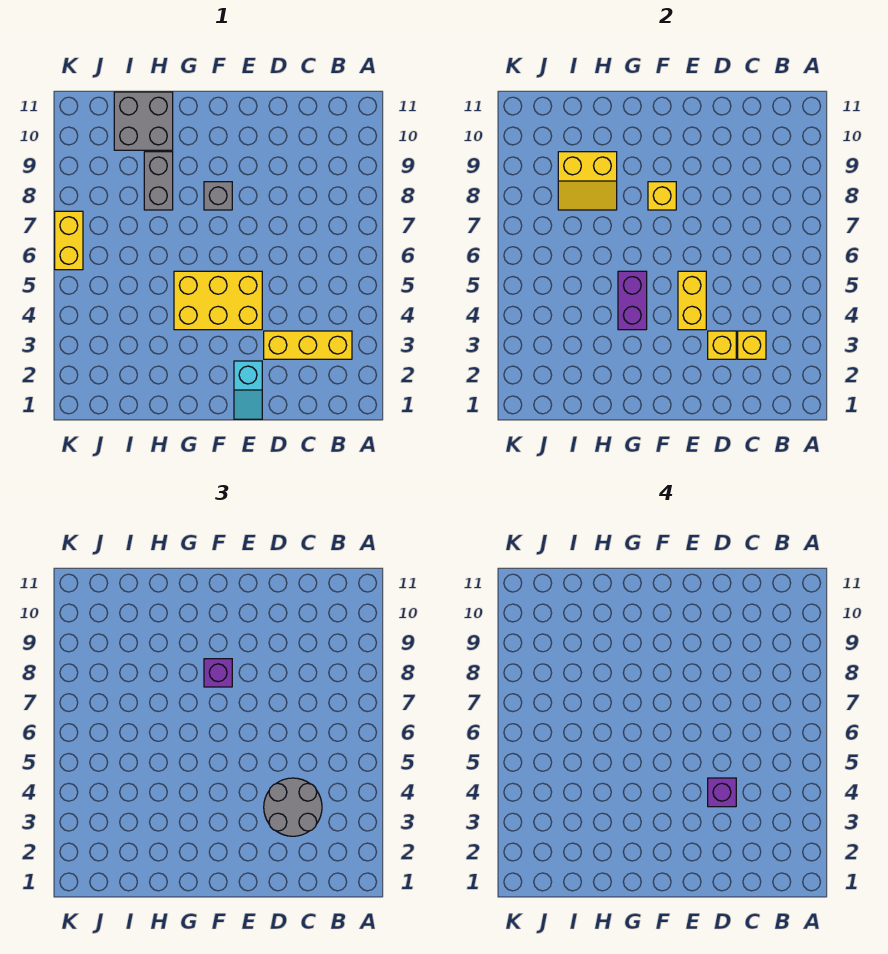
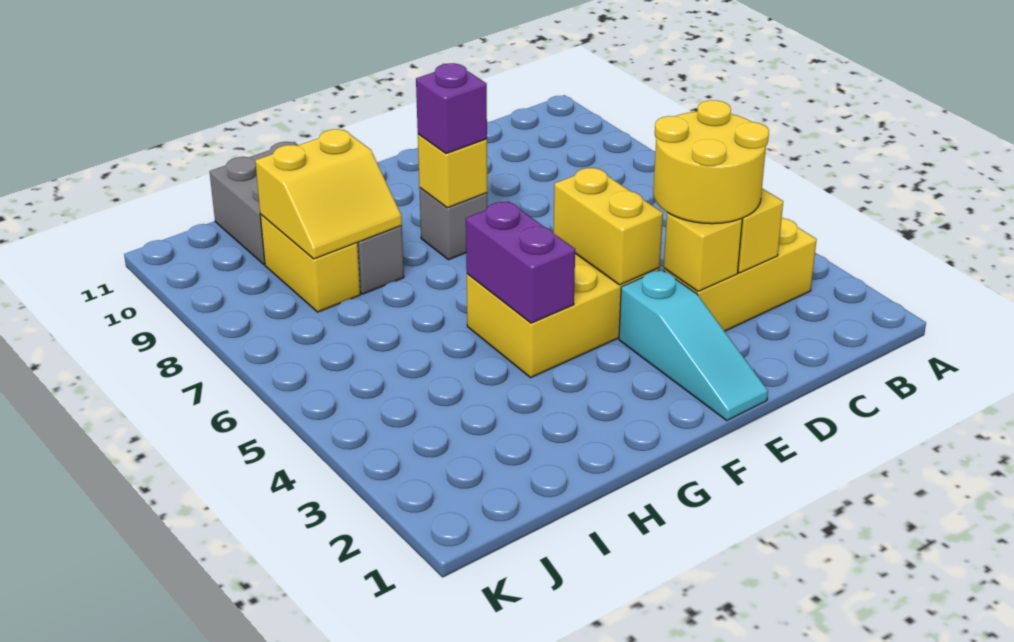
grey 2x2 round brick [264,778,322,836] -> yellow 2x2 round brick [653,100,769,224]
purple 1x1 brick [708,778,736,807] -> none
cyan 1x2 slope [234,361,262,419] -> cyan 1x3 slope [619,269,768,420]
yellow 1x2 brick [55,211,83,270] -> yellow 1x2 brick moved to [260,215,360,312]

